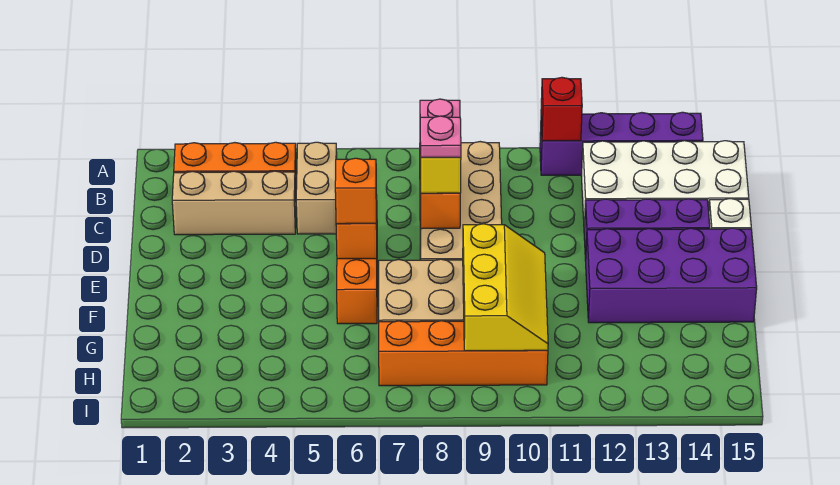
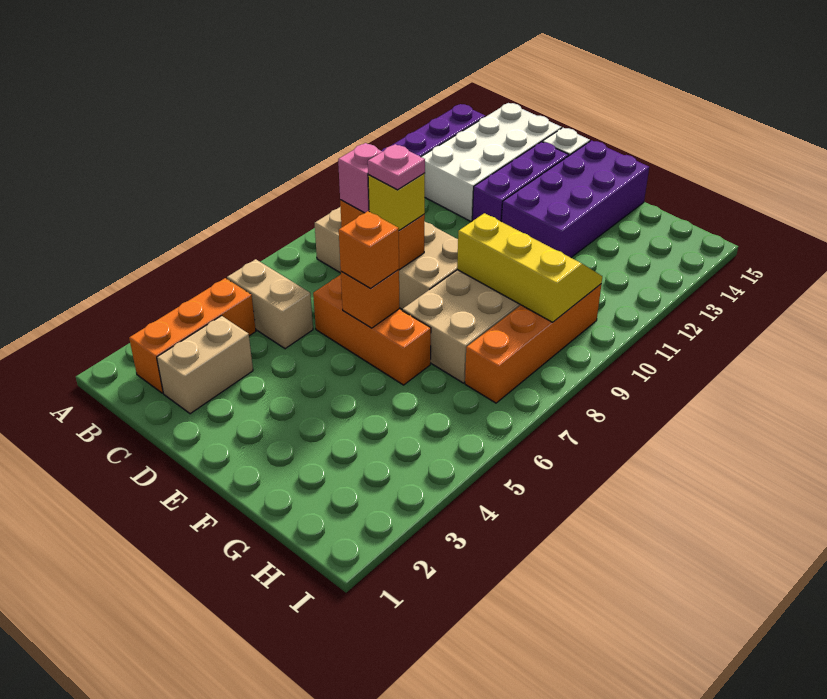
red 1x1 brick [541,77,582,141] -> none
tan 1x3 brick [172,171,296,235] -> tan 1x2 brick [157,316,253,414]

